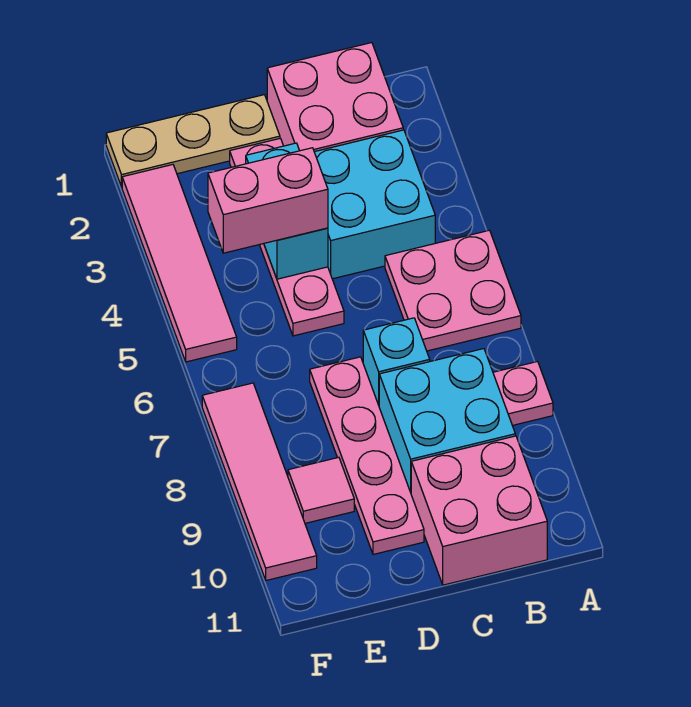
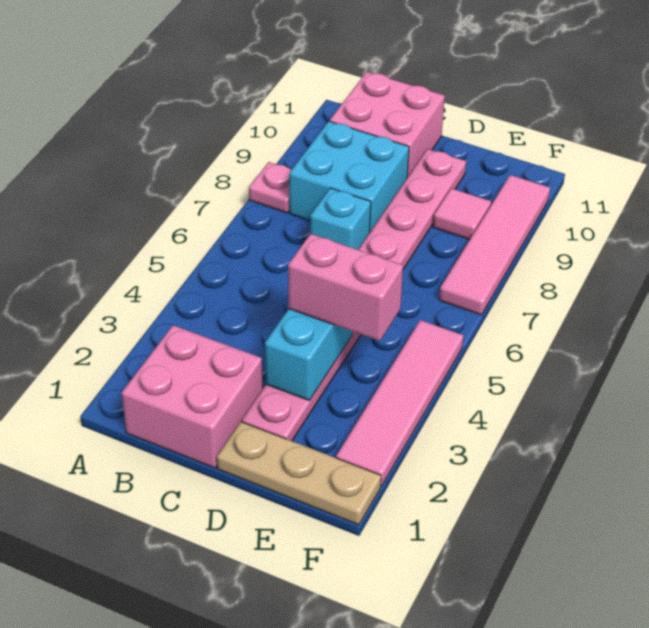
pink 2x2 plate [385,230,521,351] -> none
cyan 2x2 brick [314,130,435,279] -> none

